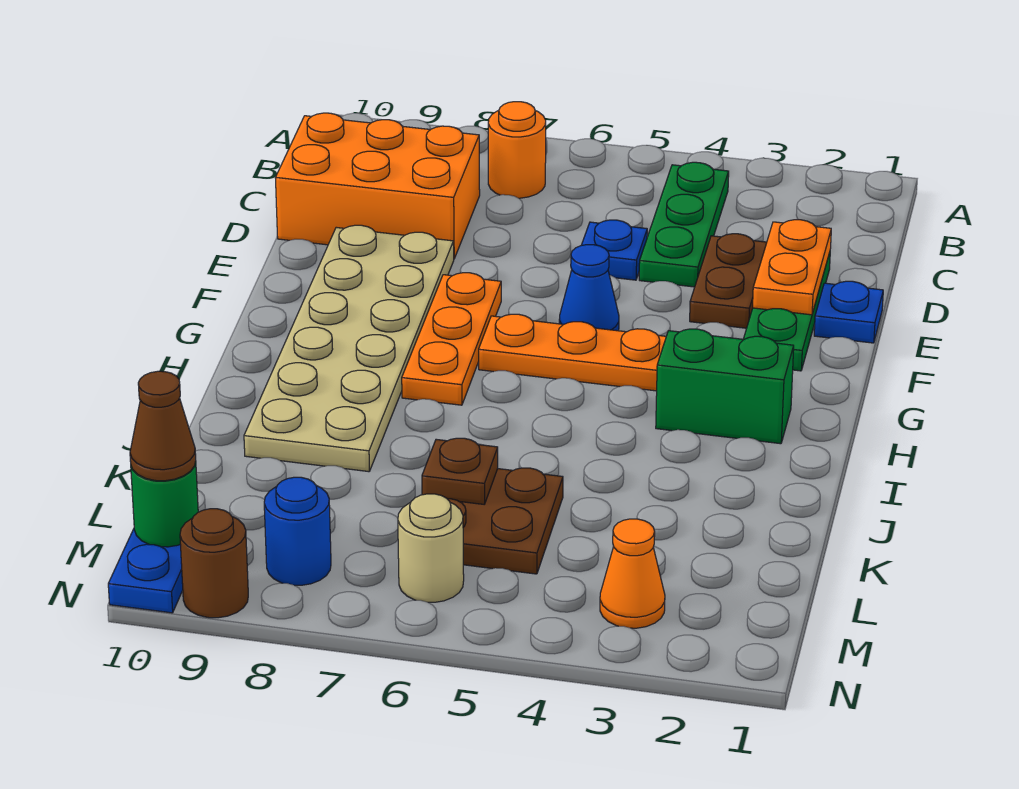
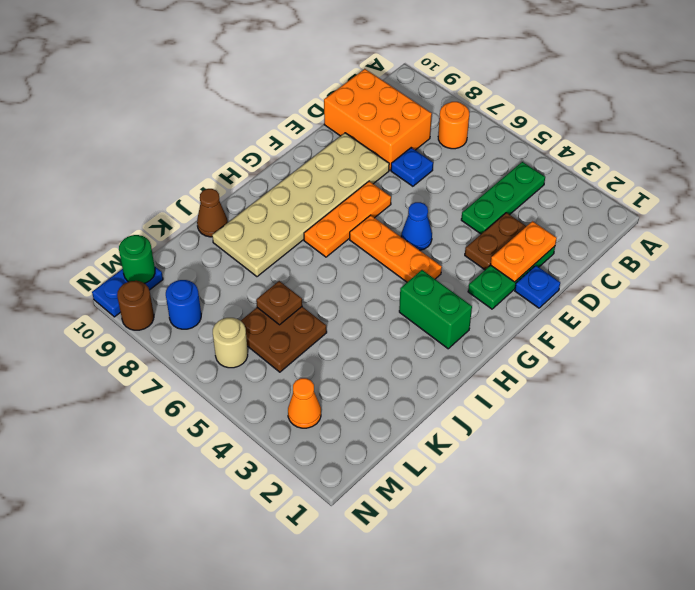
blue 1x1 plate [582,220,647,280] -> blue 1x1 plate moved to [391,148,433,186]
brown 1x1 cone [130,371,196,481] -> brown 1x1 cone moved to [197,189,228,237]

